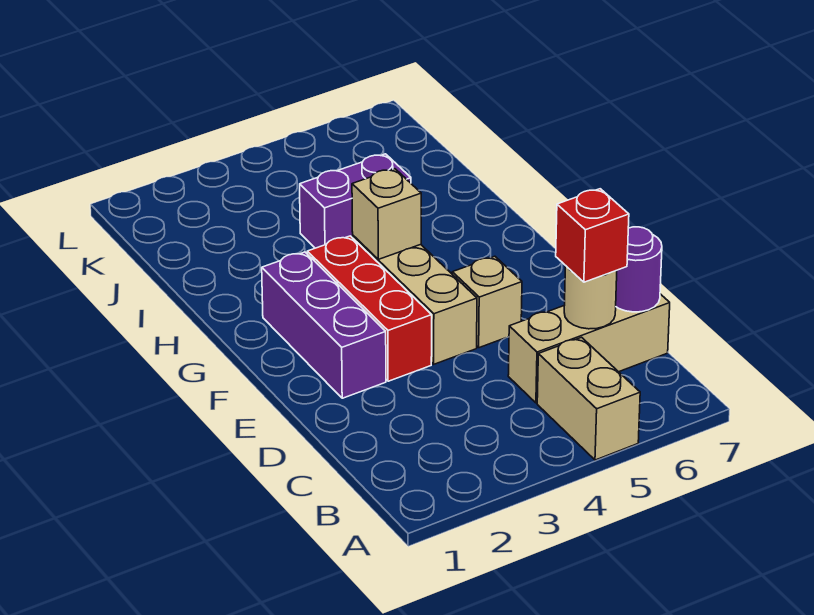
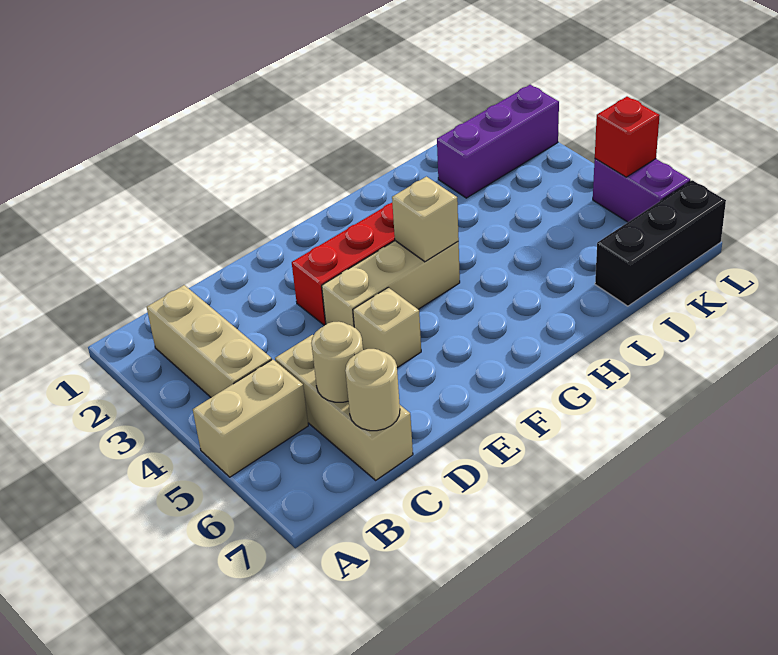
none -> tan 1x3 brick [147,285,272,397]
red 1x1 brick [556,189,629,282] -> red 1x1 brick moved to [595,97,660,177]
purple 1x1 round brick [616,227,662,312] -> tan 1x1 round brick [345,349,400,431]
purple 1x3 brick [262,252,386,398] -> purple 1x3 brick moved to [437,85,559,198]
purple 1x2 brick [300,154,411,248] -> purple 1x2 brick moved to [593,159,690,222]
none -> black 1x3 brick [595,180,726,306]

